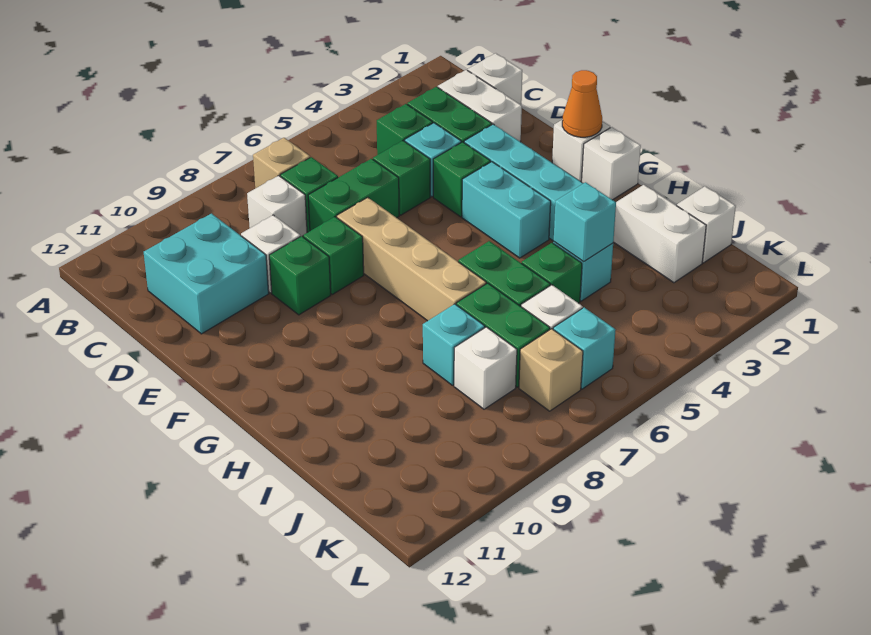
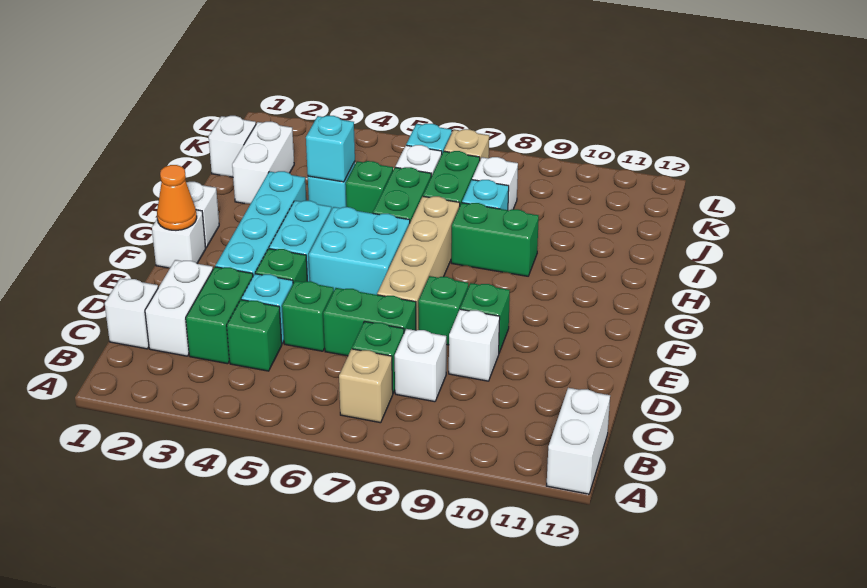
none -> white 1x2 brick [546,388,610,494]
cyan 2x2 brick [144,214,269,334] -> cyan 2x2 brick moved to [309,207,410,295]
none -> green 1x2 brick [451,203,539,276]

